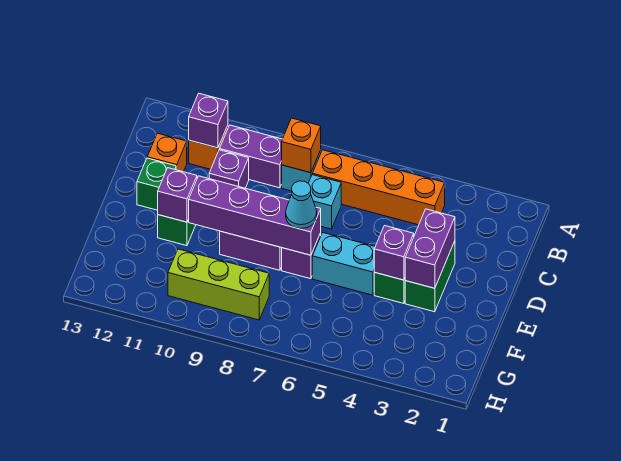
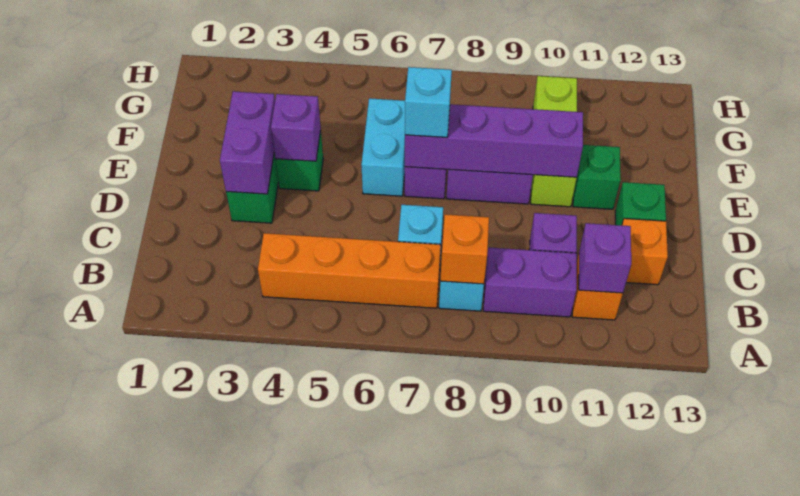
cyan 1x2 brick [312,233,375,295] -> cyan 1x2 brick turned to [361,98,405,196]
cyan 1x1 cone [286,181,317,229] -> cyan 1x1 brick [405,67,452,137]
purple 1x1 brick [158,168,197,222] -> none
lime 1x3 brick [168,249,269,320] -> lime 1x3 brick turned to [531,76,577,207]

